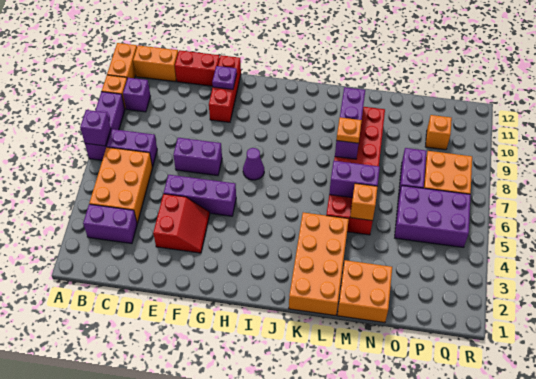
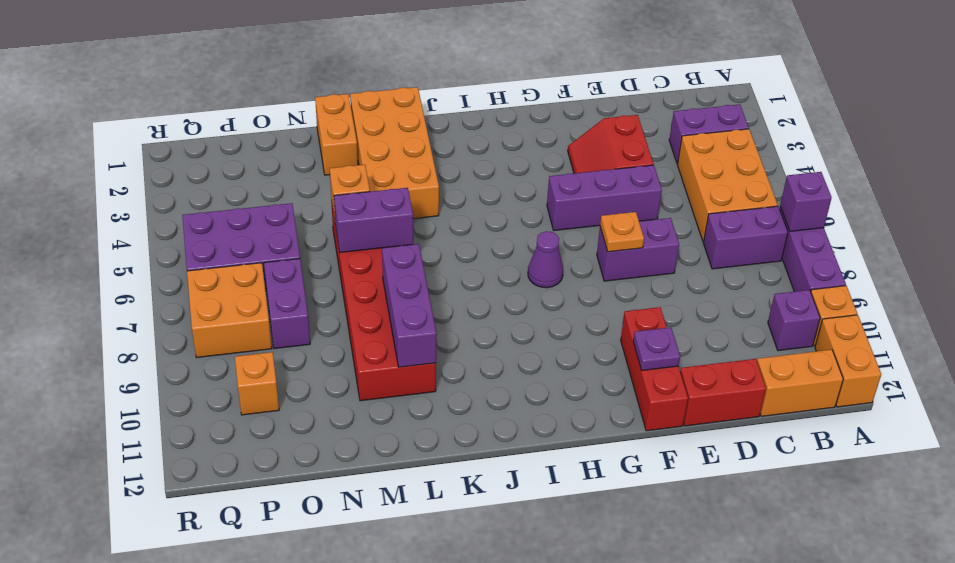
orange 1x1 plate [336,117,362,143] -> orange 1x1 plate moved to [600,212,644,252]
orange 2x2 brick [337,260,392,323] -> orange 1x2 brick [315,94,358,175]

